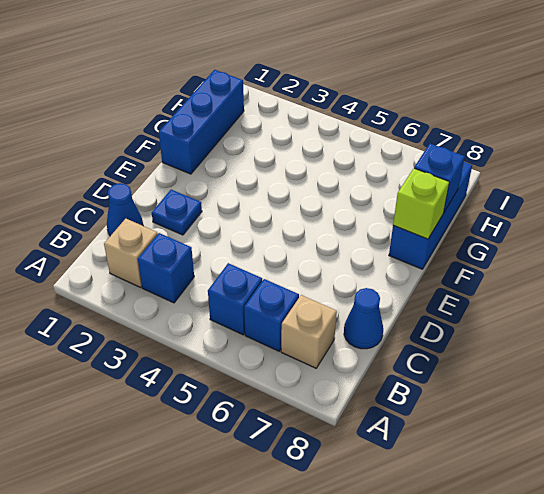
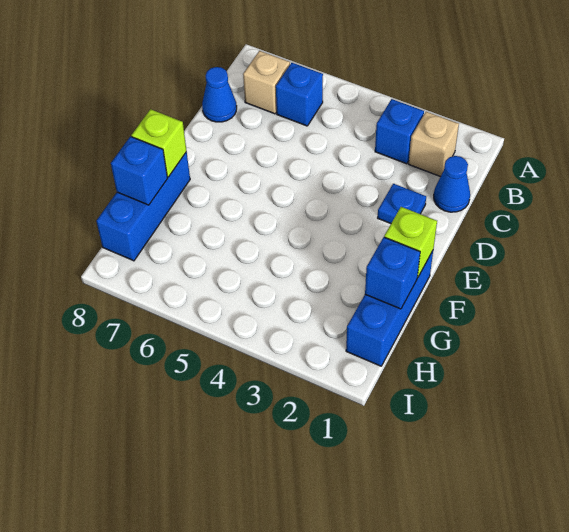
blue 1x1 brick [208,263,262,335] -> blue 1x1 brick moved to [365,237,420,309]
none -> lime 1x1 brick [384,207,437,278]

